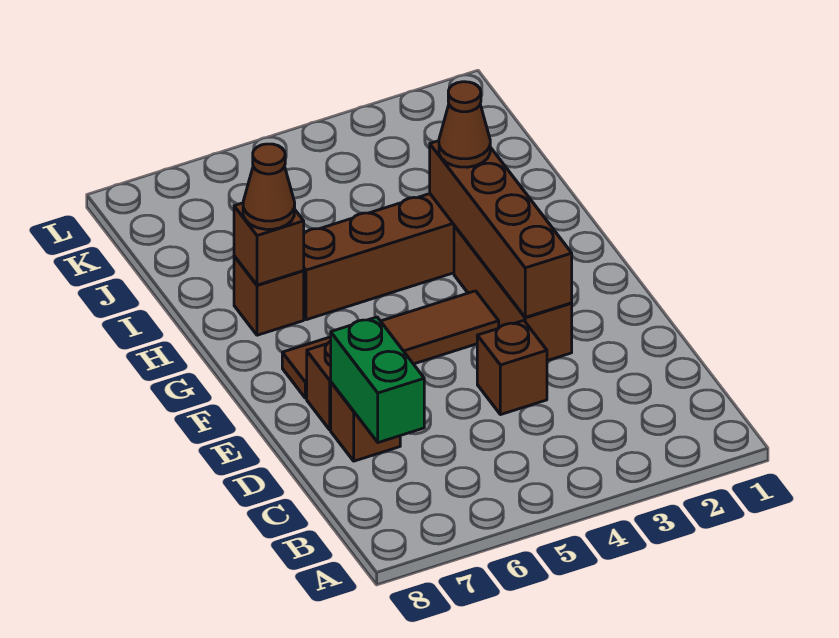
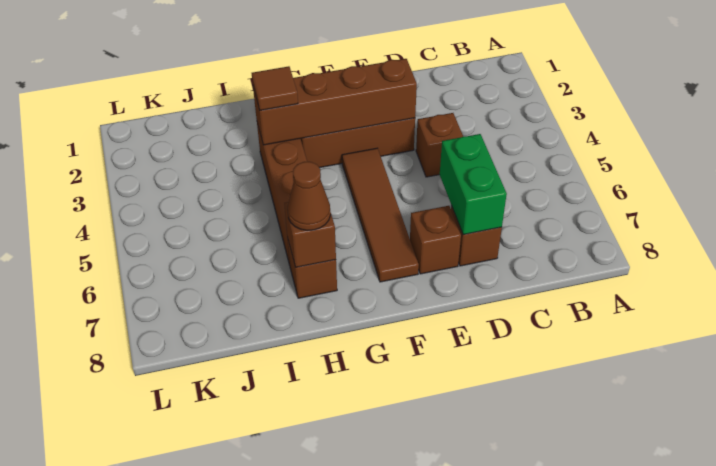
green 1x2 brick [331,317,424,443] -> green 1x2 brick turned to [440,134,507,235]
brown 1x1 cone [439,82,490,167] -> brown 1x1 tile [252,66,298,110]

